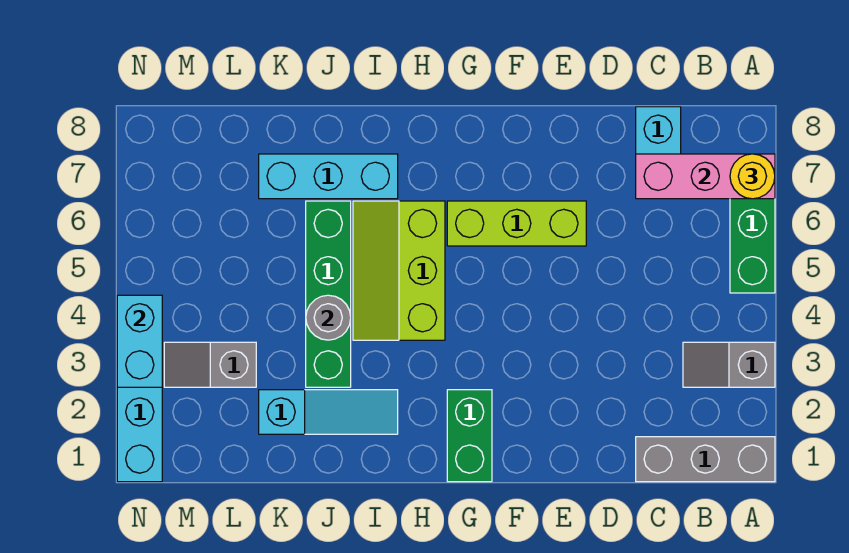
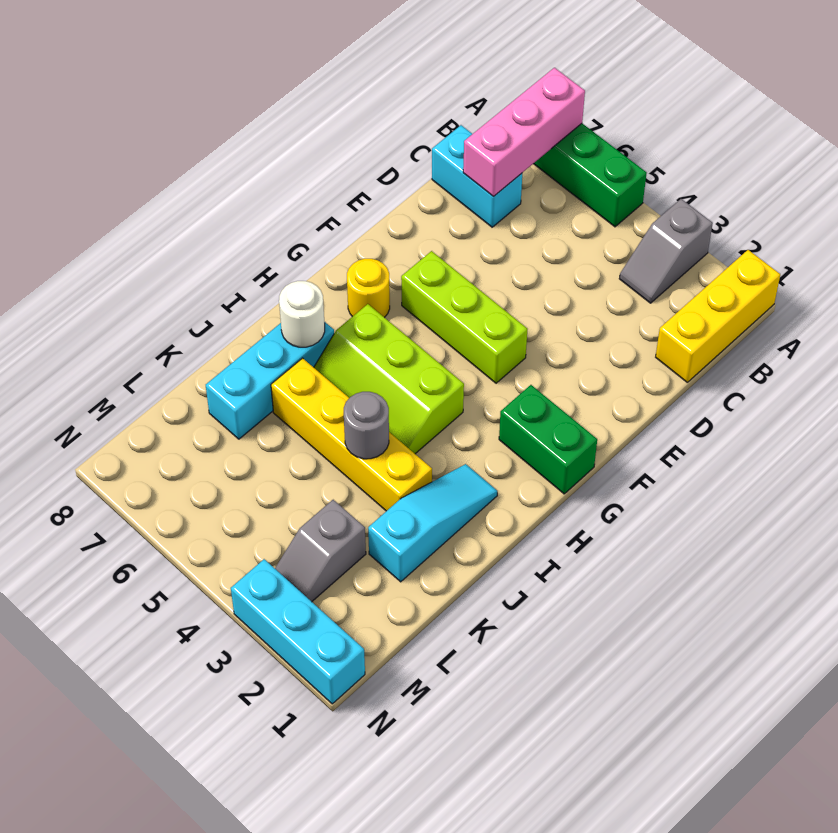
grey 1x3 brick [636,437,775,482] -> yellow 1x3 brick [656,250,780,382]
yellow 1x1 round brick [730,154,775,199] -> yellow 1x1 round brick moved to [347,259,390,318]
lime 1x3 brick [447,201,586,246] -> lime 1x3 brick turned to [401,251,527,383]
none -> white 1x1 round brick [279,281,325,347]
green 1x4 brick [306,201,351,387] -> yellow 1x4 brick [271,358,432,511]
cyan 1x2 brick [117,295,162,387] -> none

